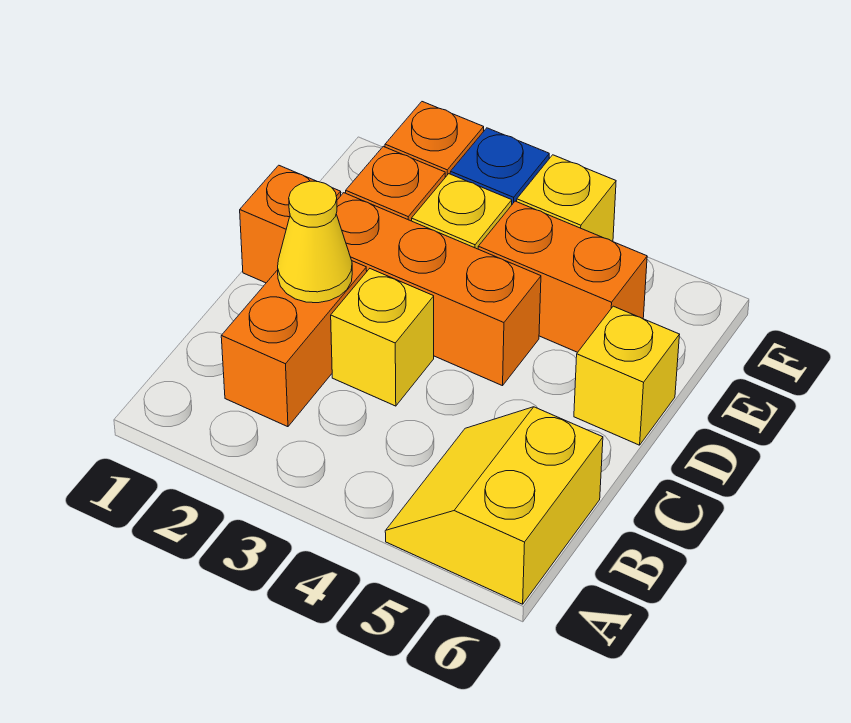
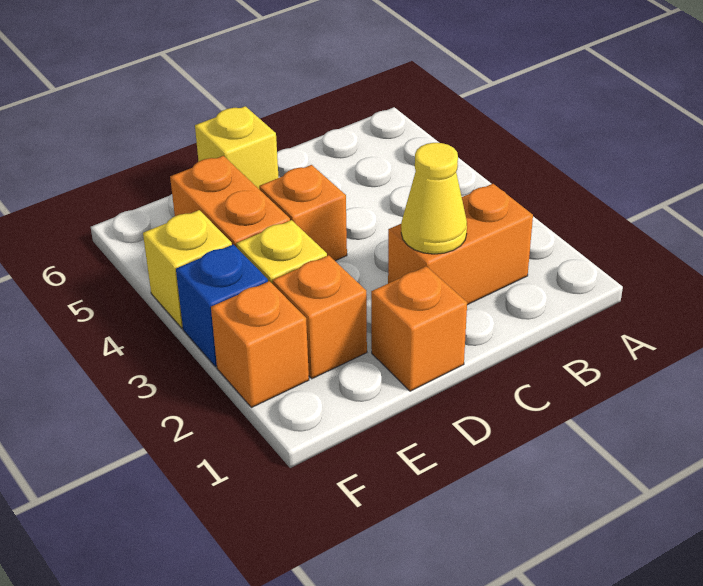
yellow 2x2 slope [385,407,603,604] -> none
yellow 1x1 brick [331,269,434,406] -> none
orange 1x3 brick [336,193,541,386] -> orange 1x1 brick [259,165,347,261]

